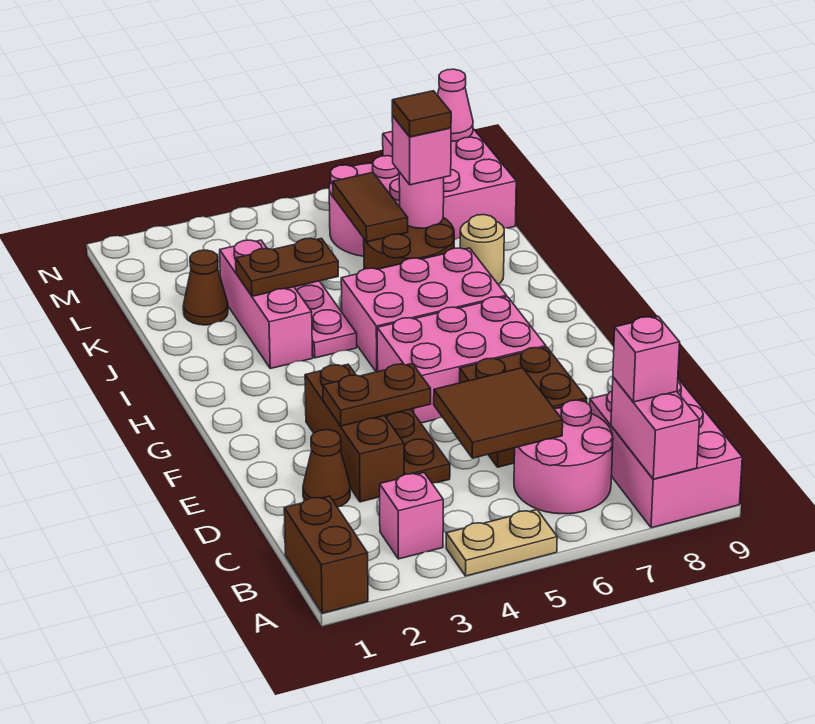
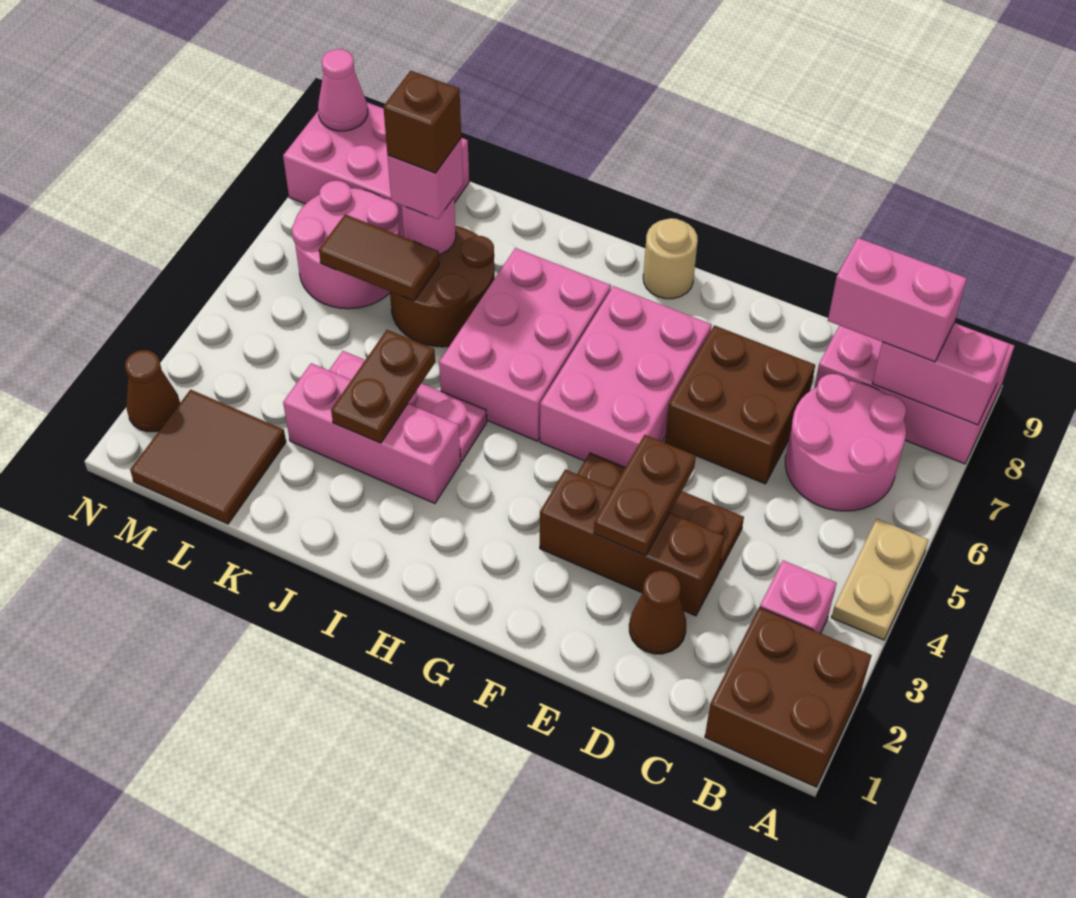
brown 1x2 brick [284,496,368,613] -> brown 2x2 brick [705,607,872,787]
pink 1x1 brick [613,317,680,402] -> pink 1x2 brick [828,238,967,362]
brown 2x2 tile [434,368,563,458] -> brown 2x2 tile moved to [130,390,286,524]
tan 1x1 round brick [460,215,504,284] -> tan 1x1 round brick moved to [643,218,698,299]
brown 1x1 cone [183,250,228,325] -> brown 1x1 cone moved to [125,350,180,432]
brown 1x1 tile [392,91,451,137] -> brown 1x1 brick [383,71,461,173]

